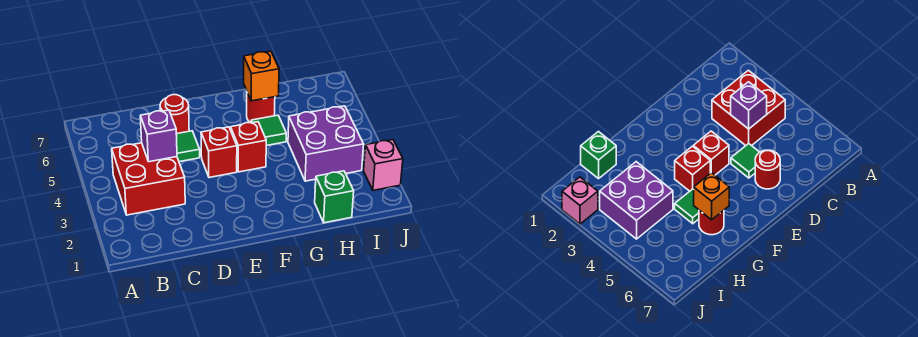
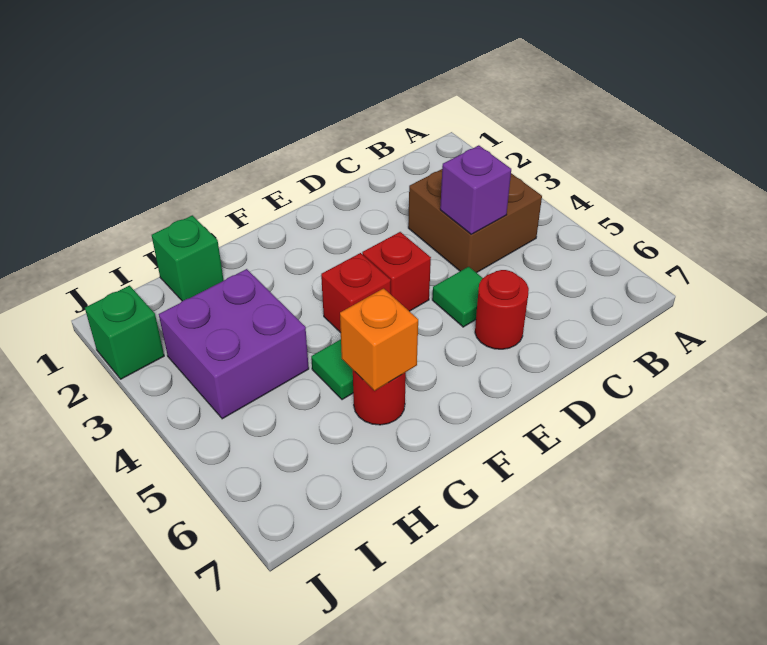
red 2x2 brick [112,143,185,215] -> brown 2x2 brick [408,169,542,273]
pink 1x1 brick [364,140,403,190] -> green 1x1 brick [85,286,164,379]

